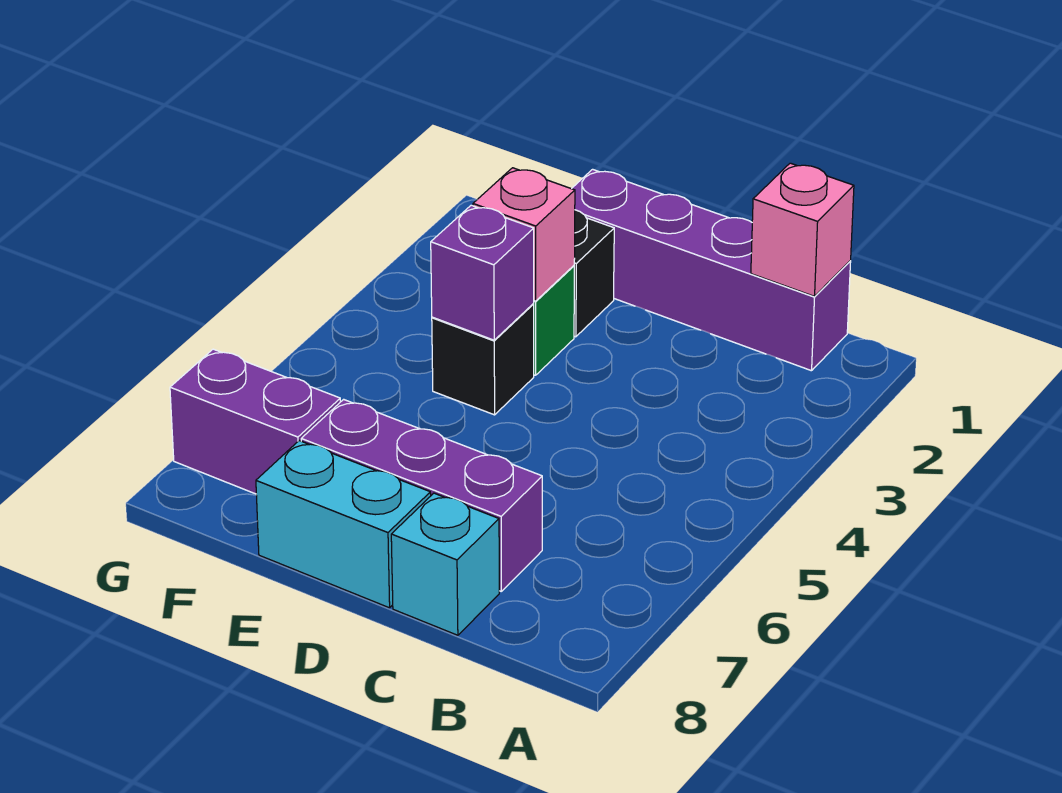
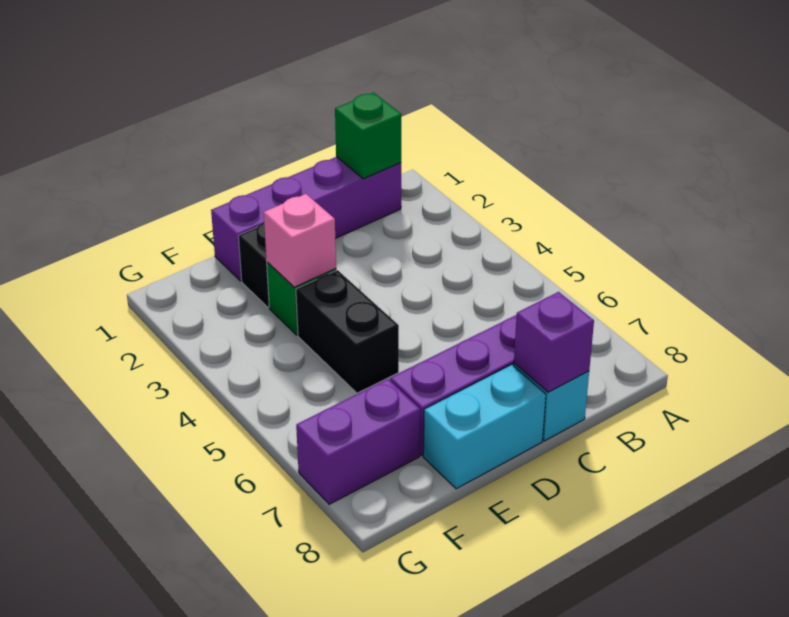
pink 1x1 brick [751,163,854,296] -> green 1x1 brick [335,93,401,179]
black 1x1 brick [432,304,534,415] -> black 1x2 brick [296,270,399,393]
purple 1x1 brick [431,205,534,340] -> purple 1x1 brick moved to [514,292,594,392]

